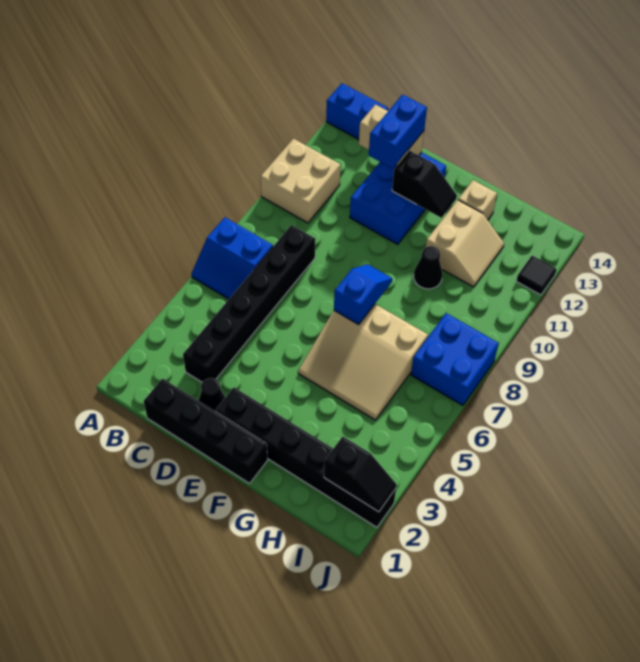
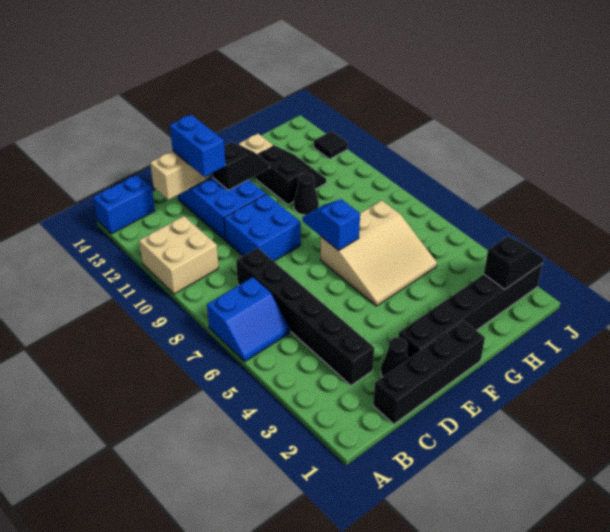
tan 2x2 slope [426,200,504,287] -> black 2x2 slope [256,145,326,205]
blue 2x2 brick [411,313,499,405] -> blue 2x2 brick moved to [224,194,301,261]

